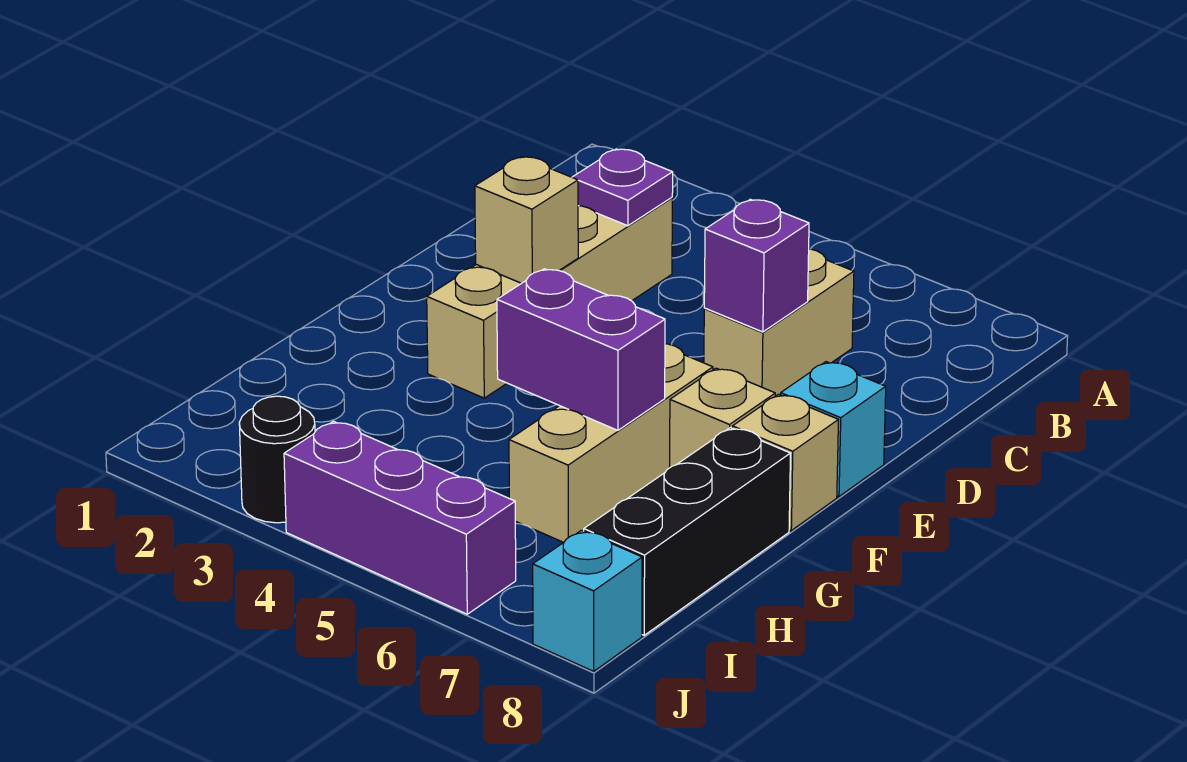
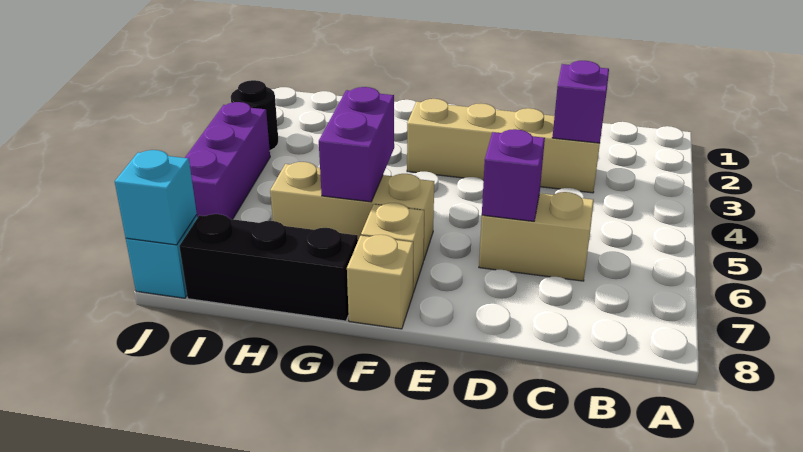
purple 1x1 plate [572,149,673,226] -> purple 1x1 brick [552,61,609,143]
tan 1x1 brick [475,157,578,283] -> none
cyan 1x1 brick [781,362,886,496] -> cyan 1x1 brick moved to [115,150,197,245]

